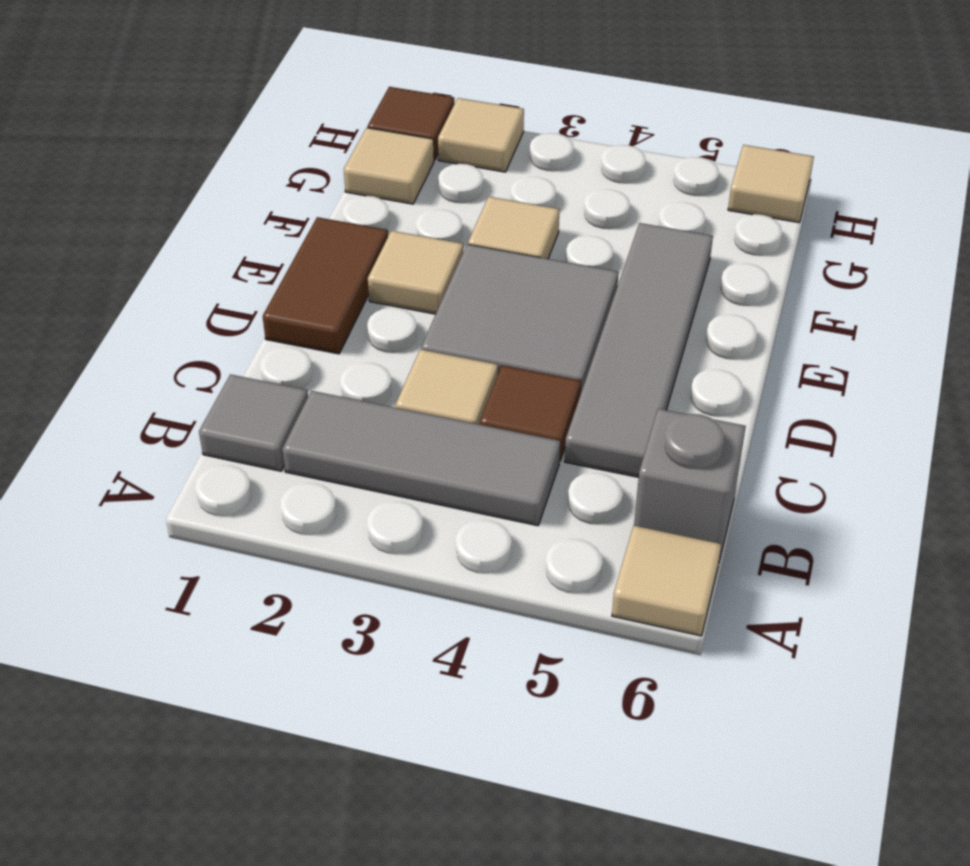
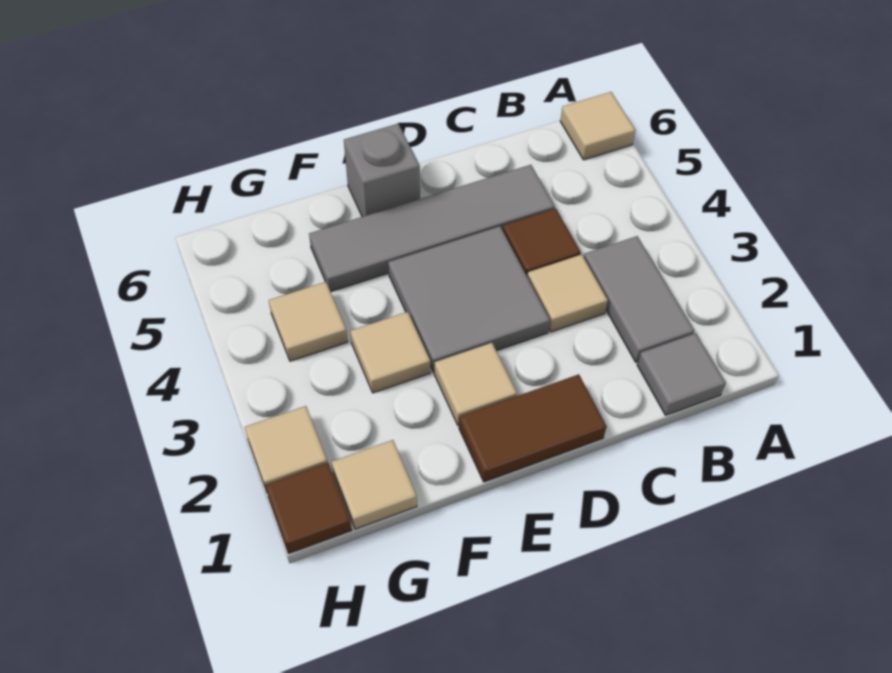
grey 1x3 tile [283,391,560,526] -> grey 1x2 tile [584,236,694,362]
grey 1x1 brick [634,409,746,560] -> grey 1x1 brick moved to [344,124,420,217]
tan 1x1 tile [728,145,814,223] -> tan 1x1 tile moved to [269,282,348,361]

